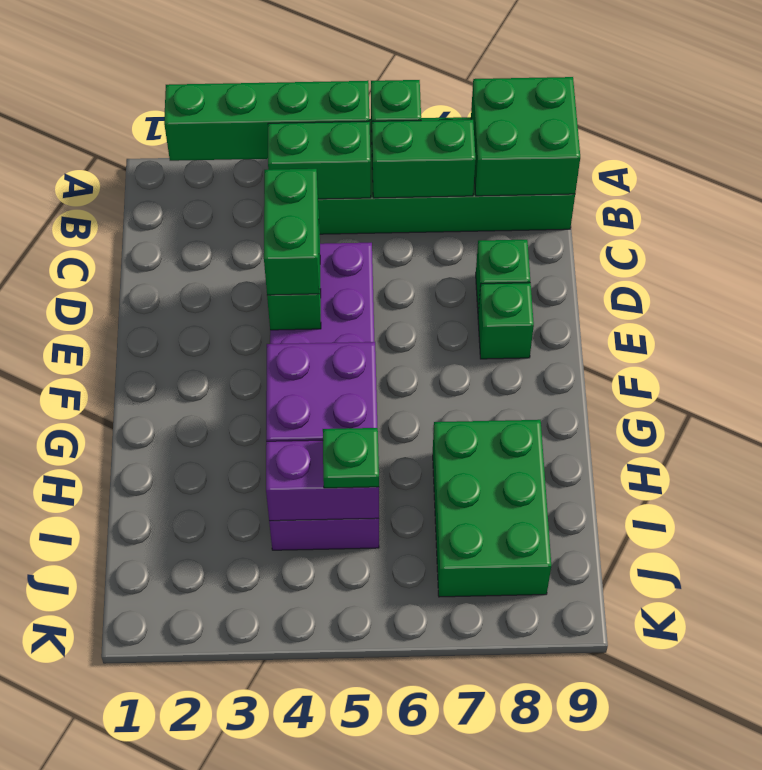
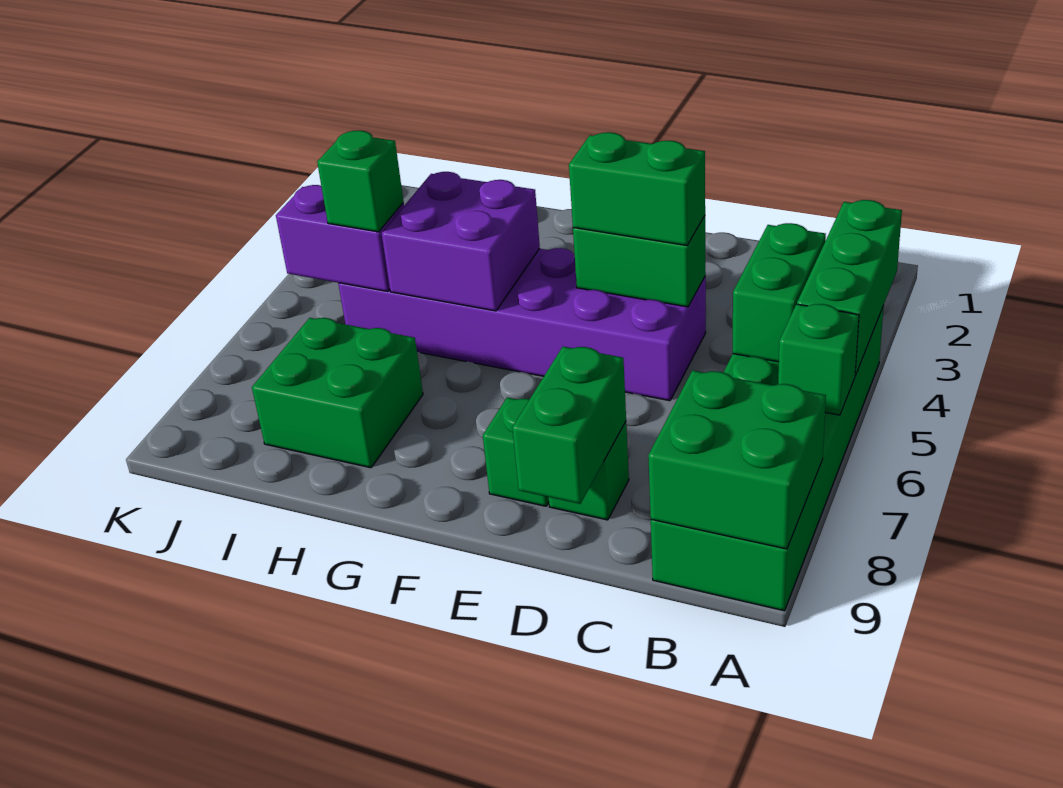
green 1x4 brick [164,81,369,161] -> green 1x3 brick [797,200,902,376]
green 1x2 brick [372,120,476,198] -> green 1x2 brick moved to [512,346,626,504]
green 2x3 brick [433,420,551,597] -> green 2x2 brick [252,318,423,468]
purple 1x2 brick [266,440,379,521] -> purple 1x2 brick turned to [276,185,404,292]
green 1x1 plate [323,428,379,488] -> green 1x1 brick [317,131,404,232]

